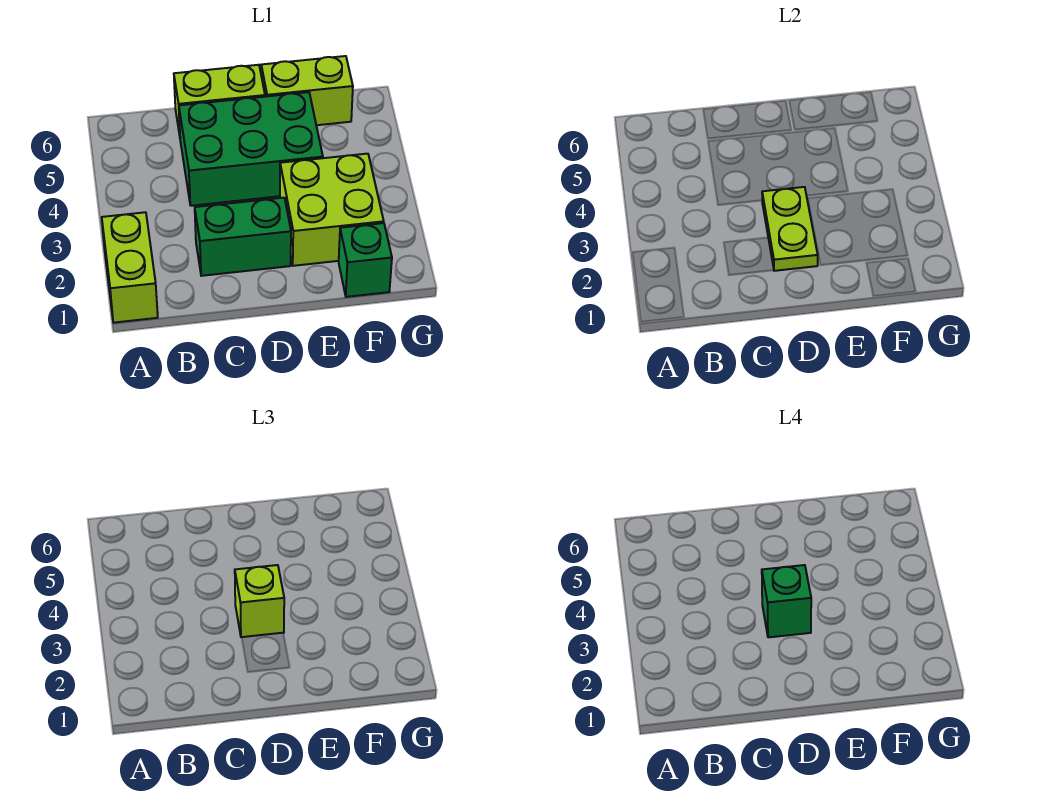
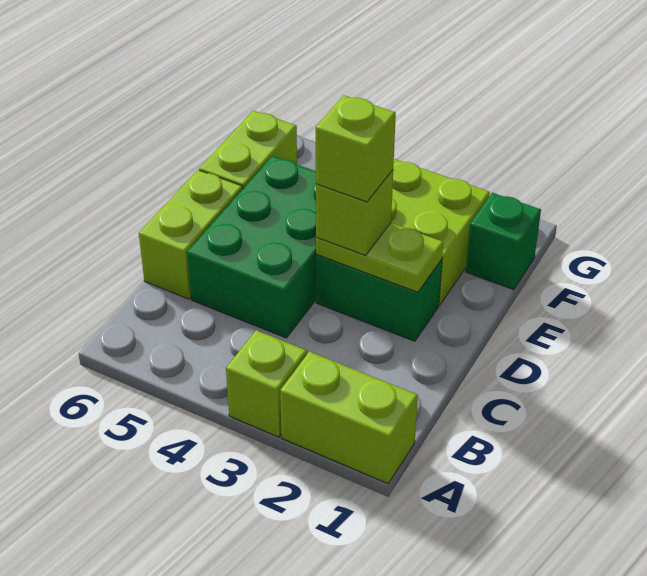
none -> lime 1x1 brick [226,330,307,437]
green 1x2 brick [195,198,291,276] -> green 1x2 brick turned to [316,254,442,341]
green 1x1 brick [762,565,811,637] -> lime 1x1 brick [316,95,396,202]

